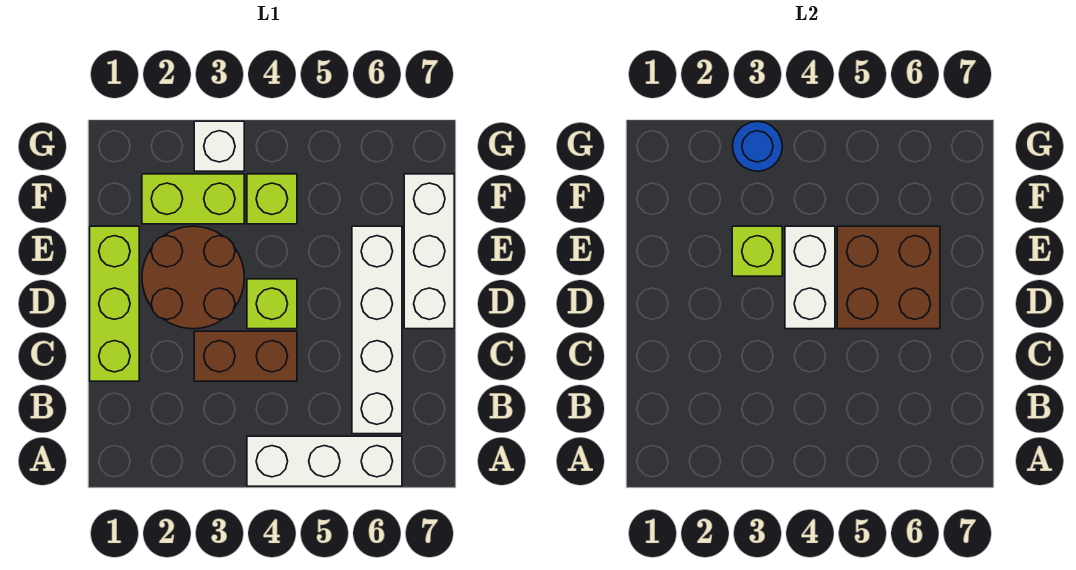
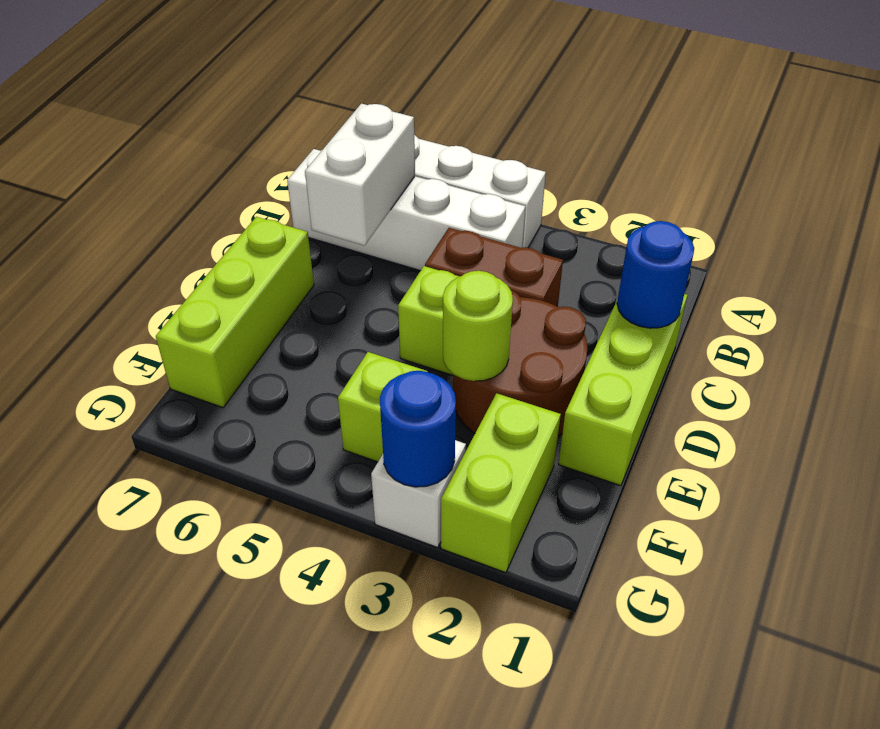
white 1x4 brick [352,226,402,434] -> white 1x4 brick turned to [287,149,525,271]
none -> blue 1x1 round brick [617,221,694,328]
white 1x2 brick [785,226,835,329] -> white 1x2 brick moved to [305,104,415,246]
brown 2x2 brick [837,226,940,329] -> none
white 1x3 brick [404,174,454,329] -> lime 1x3 brick [156,217,314,408]
lime 1x1 brick [732,226,782,276] -> lime 1x1 round brick [443,271,513,381]
lime 1x2 brick [142,174,244,224] -> lime 1x2 brick turned to [441,393,561,573]

